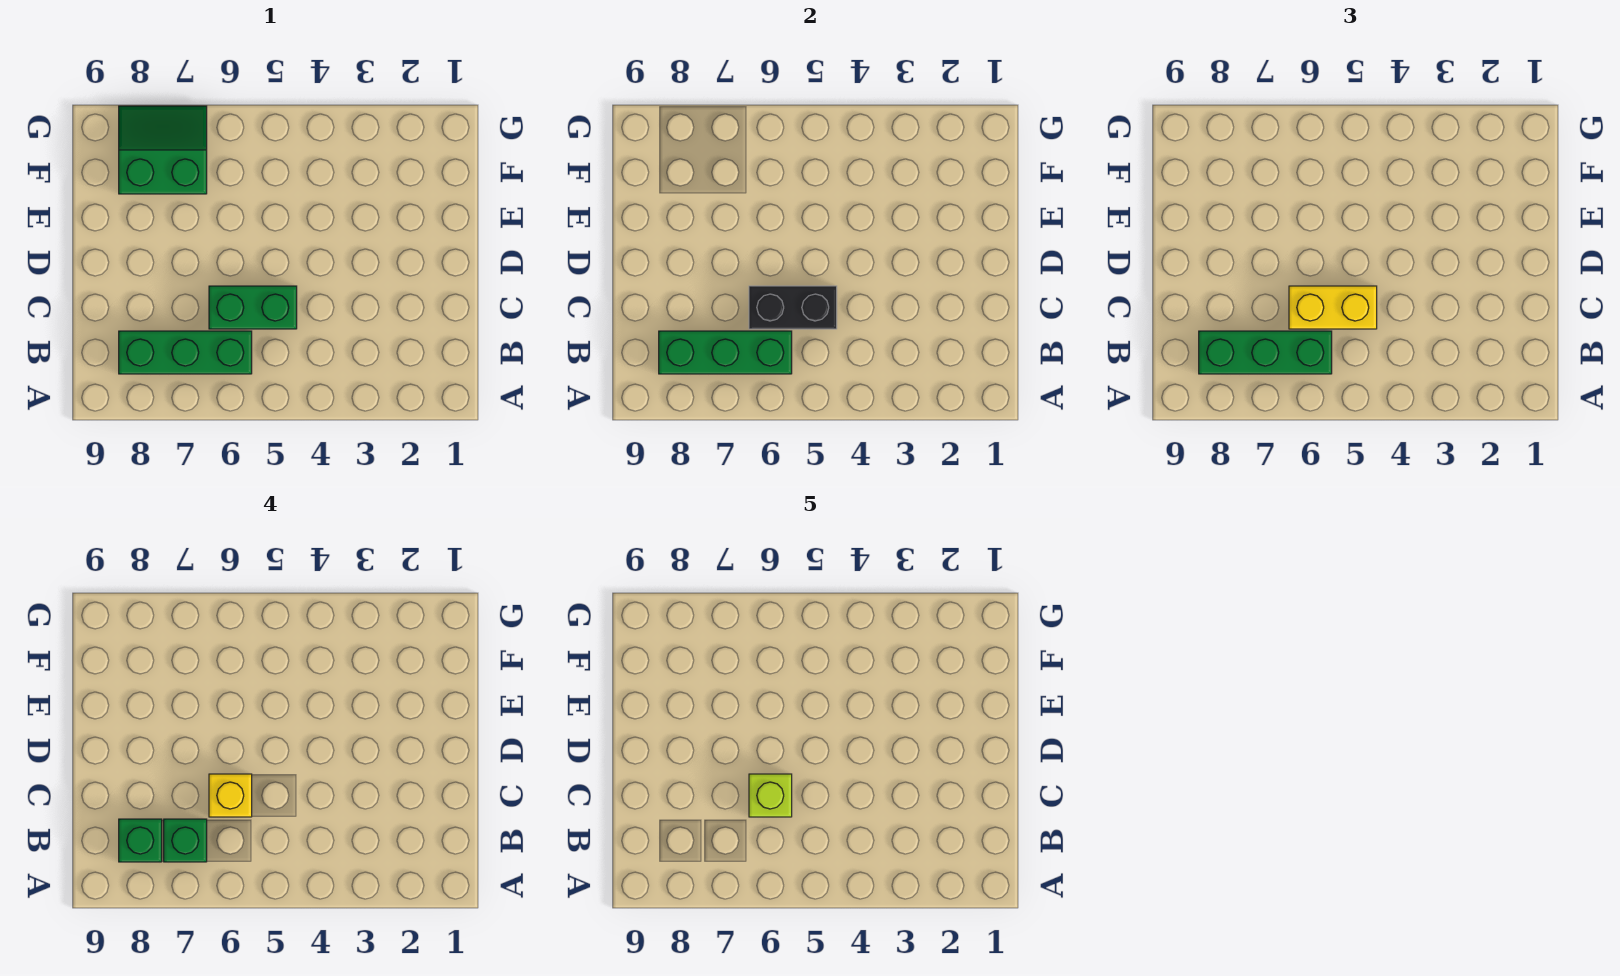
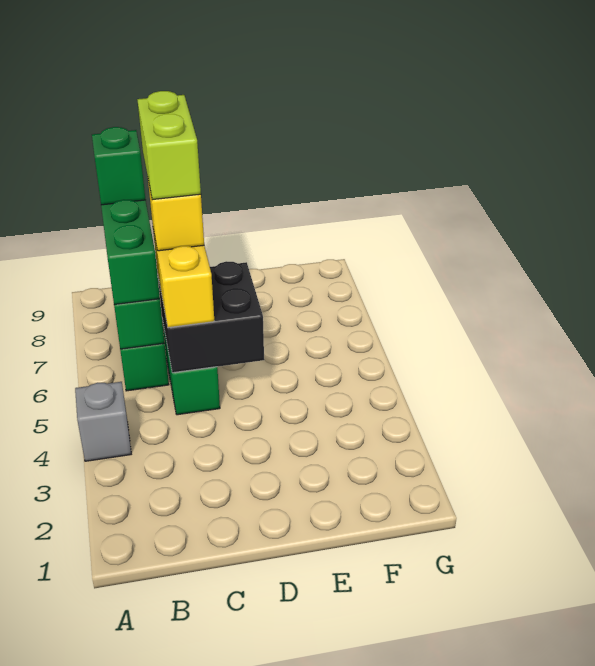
none -> grey 1x1 brick [75,382,131,461]
green 1x1 brick [164,819,207,862] -> none
black 1x2 brick [749,286,837,329] -> black 2x2 brick [158,261,264,373]
lime 1x1 brick [749,774,792,817] -> lime 1x2 brick [137,91,201,200]
green 2x2 slope [119,106,207,194] -> none

